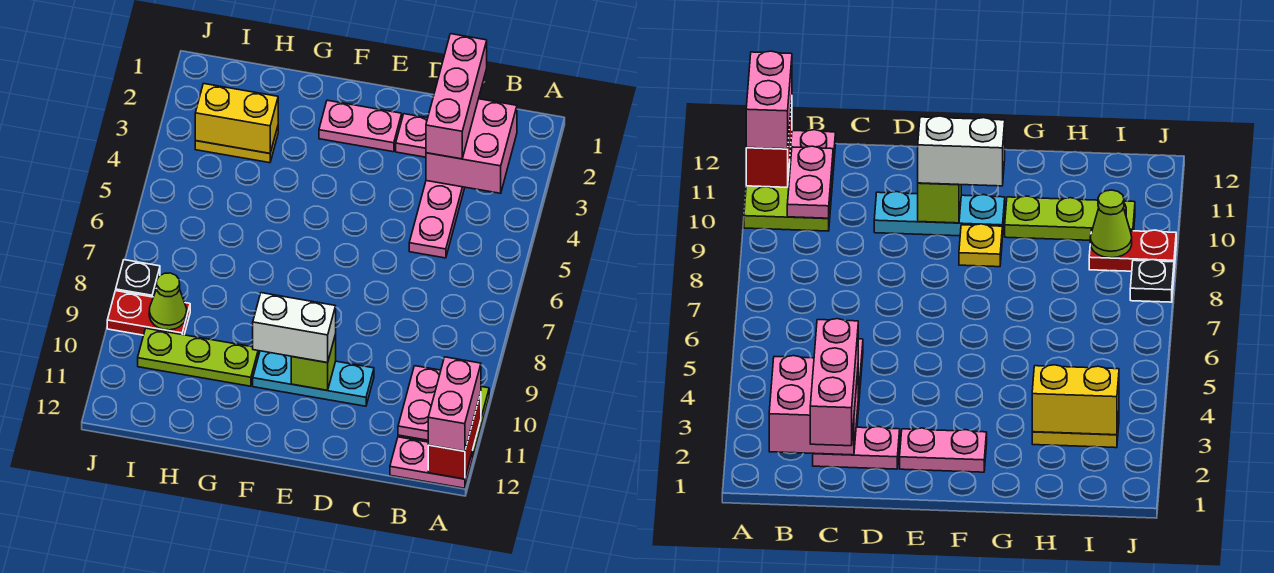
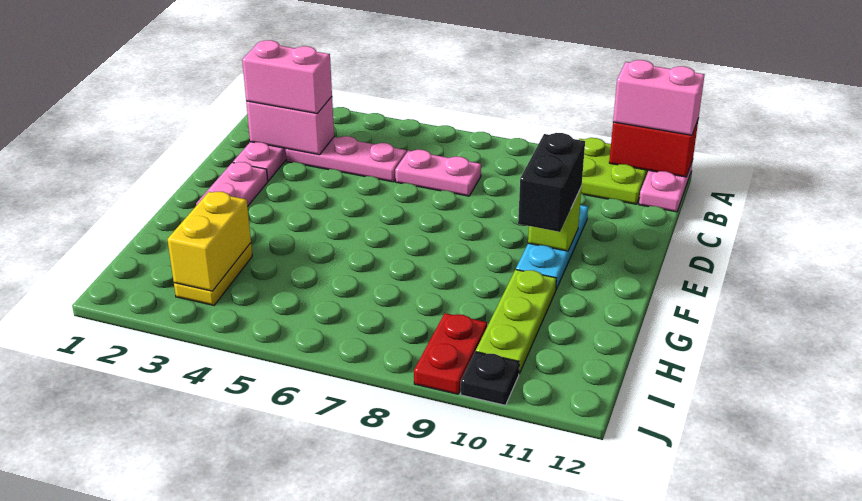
pink 2x2 brick [426,99,517,193] -> pink 1x2 brick [246,97,334,155]
pink 1x2 plate [398,366,441,440] -> pink 1x2 plate moved to [395,150,481,196]
pink 1x3 brick [426,34,487,159] -> pink 1x2 brick [242,40,332,113]
white 1x2 brick [253,293,336,363] -> black 1x2 brick [518,133,585,232]
yellow 1x1 plate [959,224,1002,267] -> none
lime 1x1 cone [149,273,187,330] -> none
black 1x1 plate [116,260,160,297] -> black 1x1 plate moved to [461,352,519,405]

